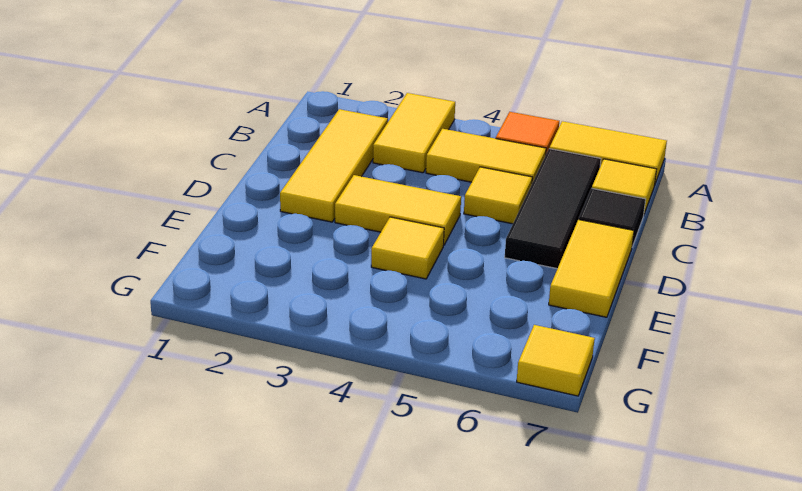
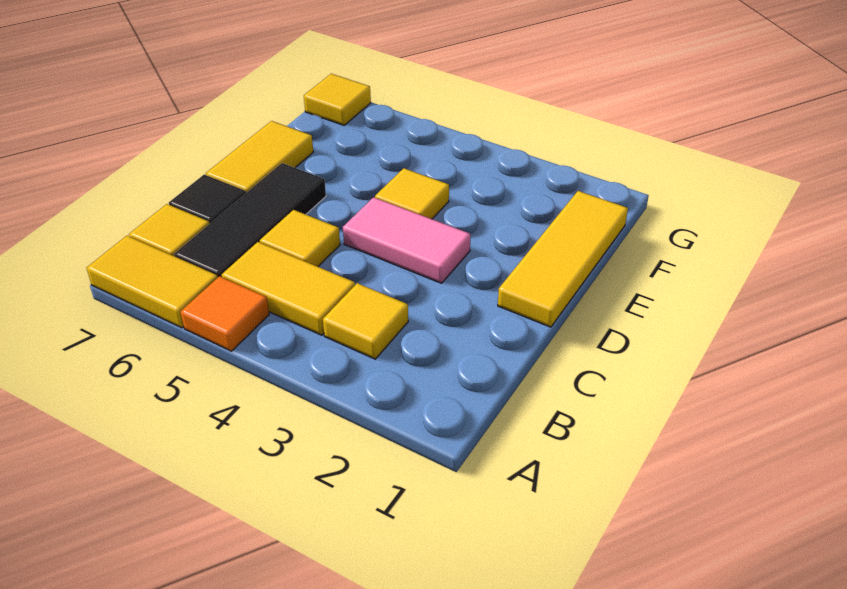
yellow 1x2 tile [373,93,455,173] -> yellow 1x1 tile [323,283,408,359]
yellow 1x3 tile [280,109,388,222] -> yellow 1x3 tile moved to [498,191,628,327]
yellow 1x2 tile [335,175,461,245] -> pink 1x2 tile [343,197,470,283]

